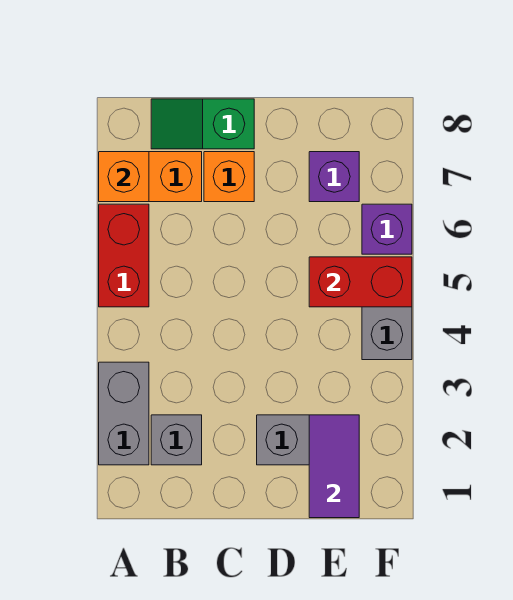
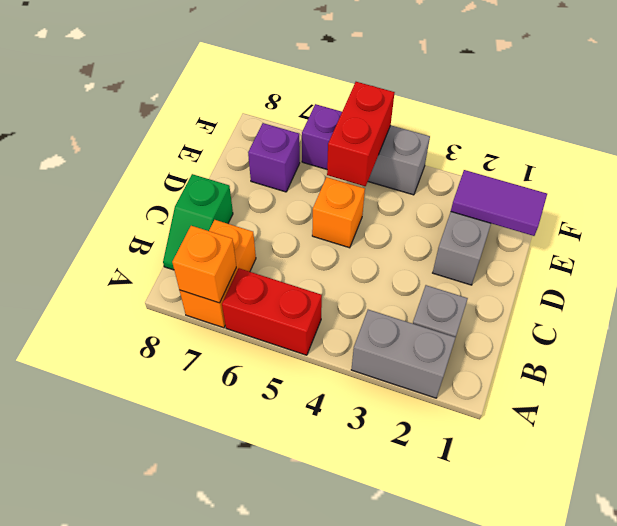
orange 1x1 brick [204,152,254,202] -> orange 1x1 brick moved to [312,177,365,248]

